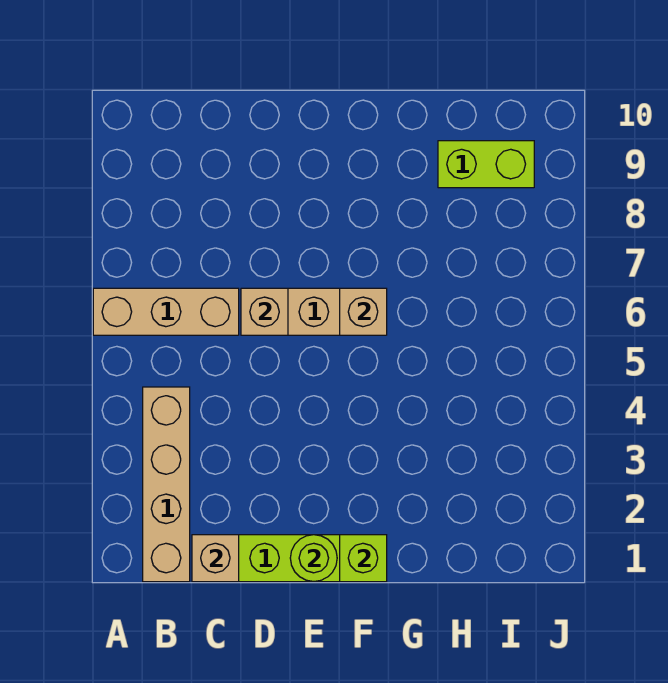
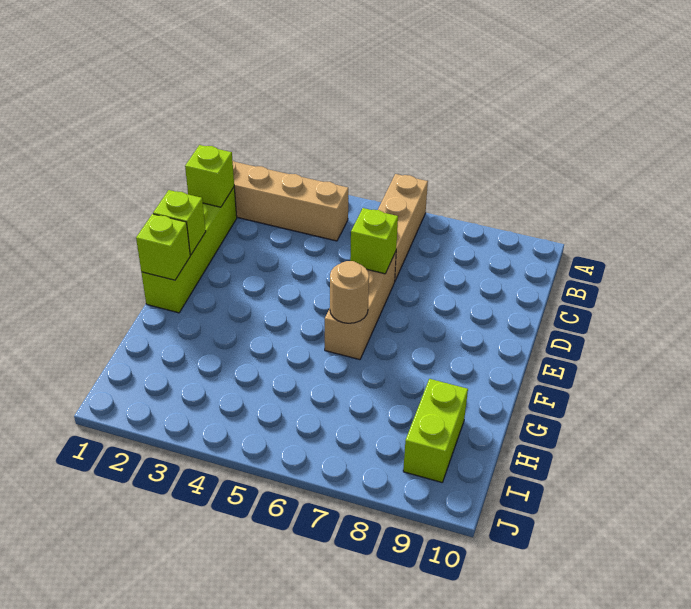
tan 1x1 brick [192,535,239,582] -> lime 1x1 brick [185,145,234,207]
tan 1x1 brick [241,288,288,335] -> lime 1x1 brick [350,208,398,274]
lime 1x1 round brick [290,535,337,582] -> lime 1x1 brick [153,190,206,255]
tan 1x1 brick [340,288,387,335] -> tan 1x1 round brick [330,261,369,323]

